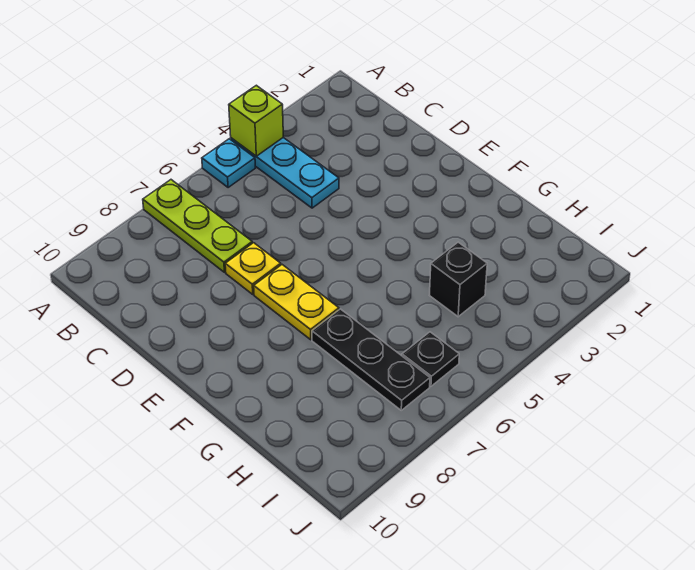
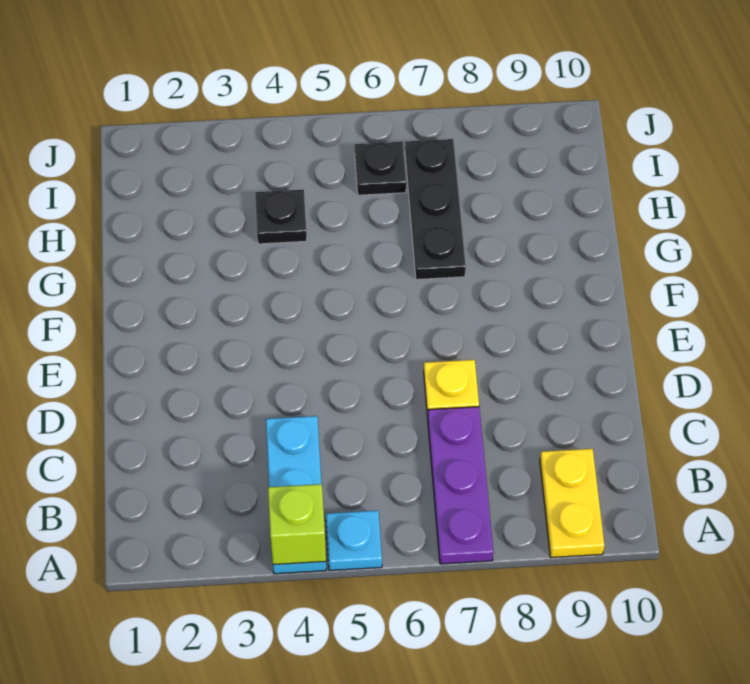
lime 1x3 plate [143,180,252,272] -> purple 1x3 plate [428,407,493,564]
yellow 1x2 plate [254,265,339,340] -> yellow 1x2 plate moved to [540,449,605,557]
black 1x1 brick [430,242,487,317] -> black 1x1 plate [255,189,307,244]

